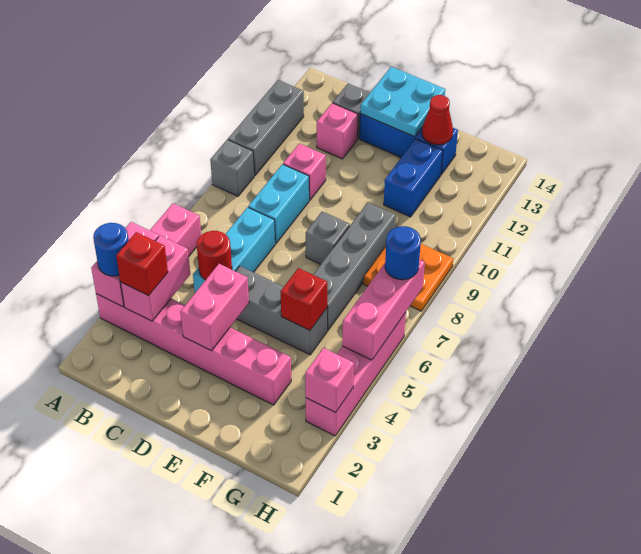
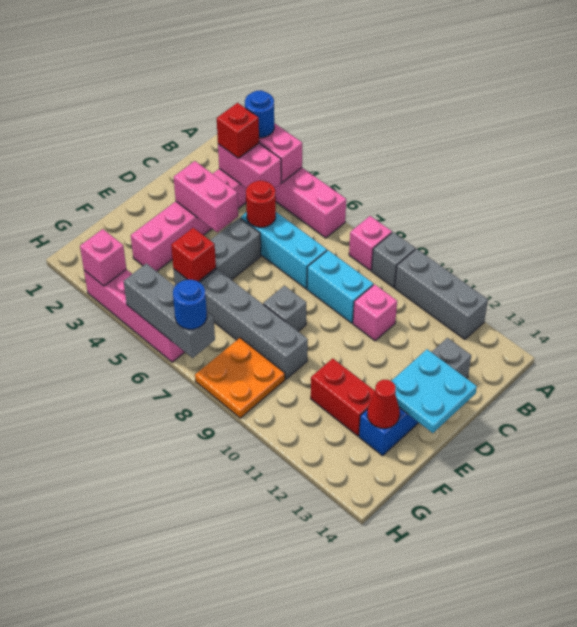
pink 1x1 brick [317,103,358,159] -> pink 1x1 brick moved to [349,216,392,271]
blue 1x2 brick [384,139,443,217] -> red 1x2 brick [311,358,375,436]
pink 1x3 brick [342,259,425,360] -> grey 1x3 brick [124,264,215,358]

